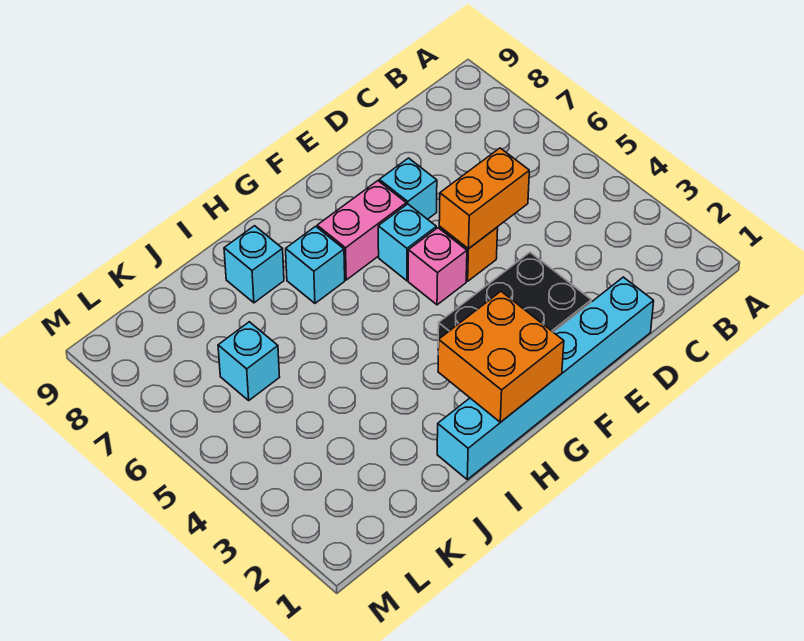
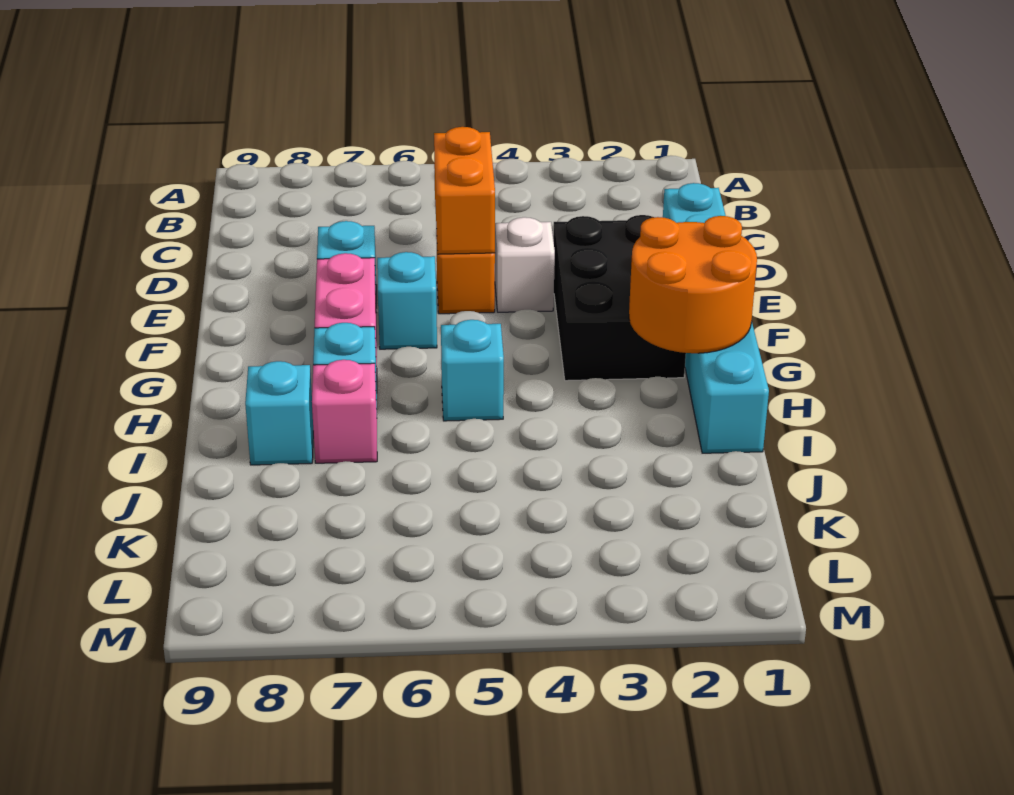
none -> white 1x1 brick [495,217,555,312]
pink 1x1 brick [408,228,467,305] -> pink 1x1 brick moved to [312,360,377,463]
orange 2x2 brick [438,292,564,422] -> orange 2x2 round brick [629,216,757,353]
cyan 1x1 brick [218,322,279,400] -> cyan 1x1 brick moved to [441,320,504,421]

